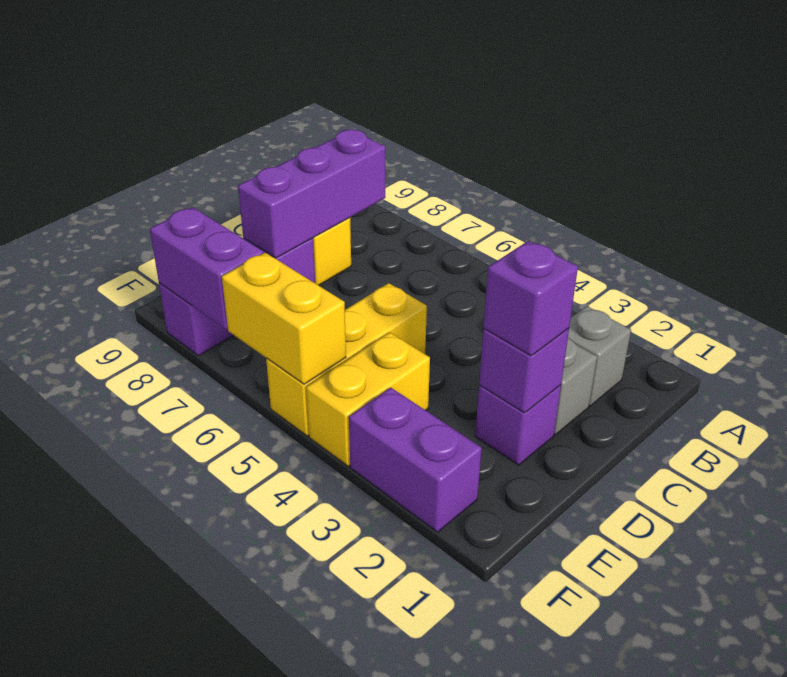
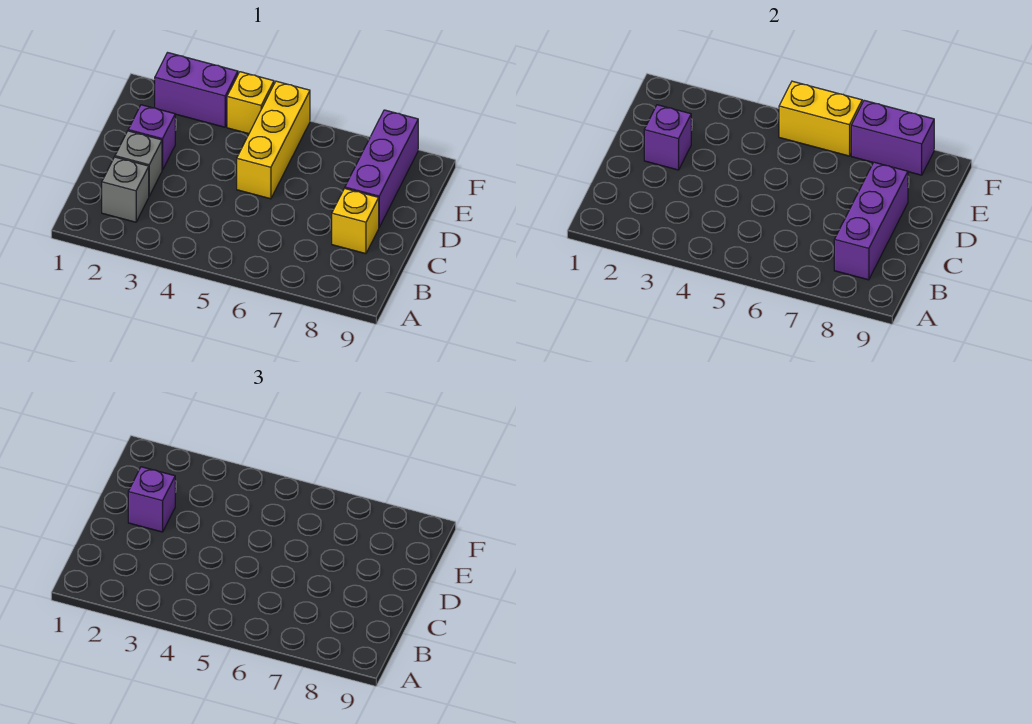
yellow 1x2 brick [306,332,430,466] -> yellow 1x1 brick [227,72,274,134]

